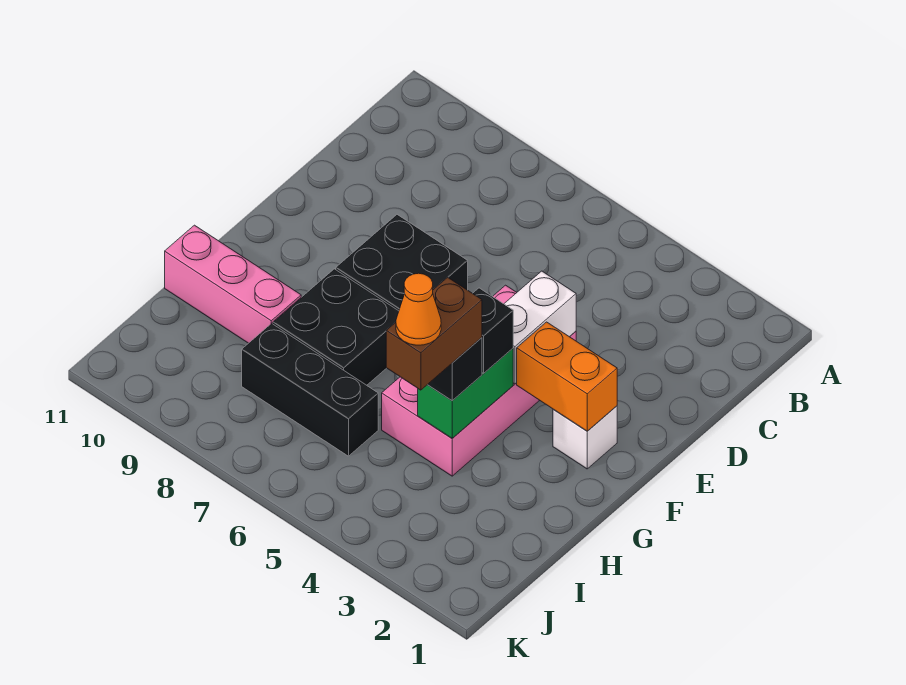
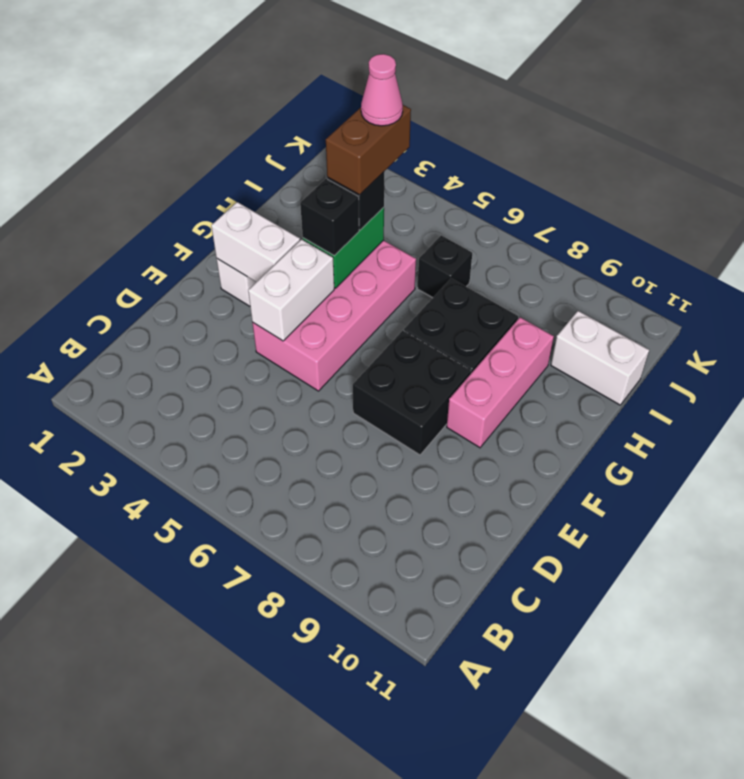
orange 1x2 brick [517,322,617,431] -> white 1x2 brick [211,202,300,282]
pink 1x3 brick [165,225,301,343] -> pink 1x3 brick turned to [447,317,554,448]
orange 1x1 cone [396,273,441,345] -> pink 1x1 cone [361,54,403,126]
black 1x3 brick [242,323,378,456] -> black 1x1 brick [417,235,472,298]
none -> white 1x2 brick [551,311,649,405]

